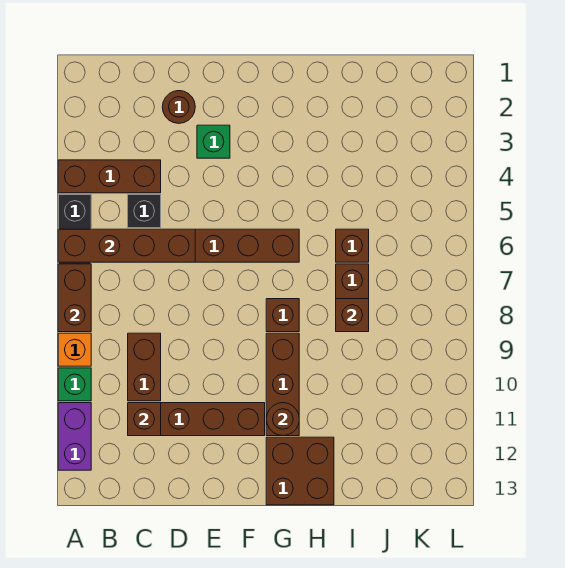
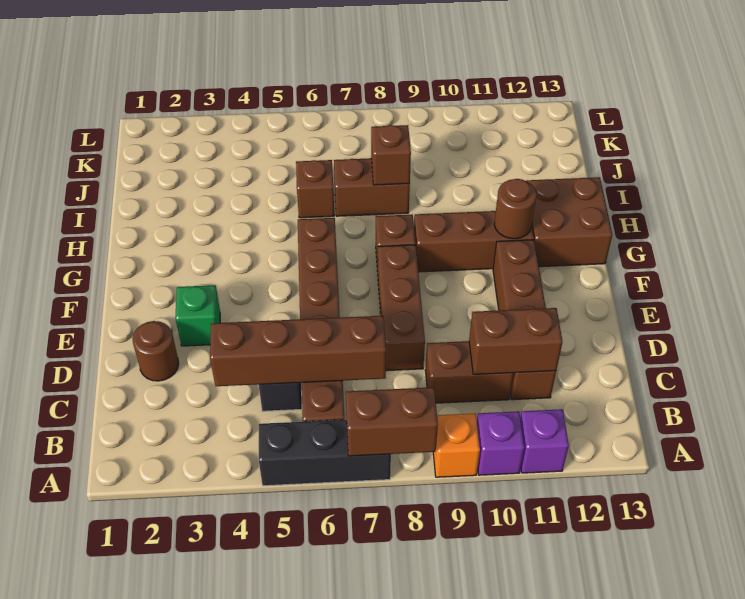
brown 1x3 brick [58,160,161,193] -> brown 1x3 brick moved to [378,245,425,371]
brown 1x4 brick [58,229,195,262] -> brown 1x4 brick turned to [210,316,386,386]
green 1x1 brick [58,368,91,401] -> purple 1x1 brick [477,411,525,475]
purple 1x2 brick [58,403,91,470] -> purple 1x1 brick [520,409,569,473]
brown 1x1 brick [128,403,161,436] -> brown 1x2 brick [469,308,562,374]

